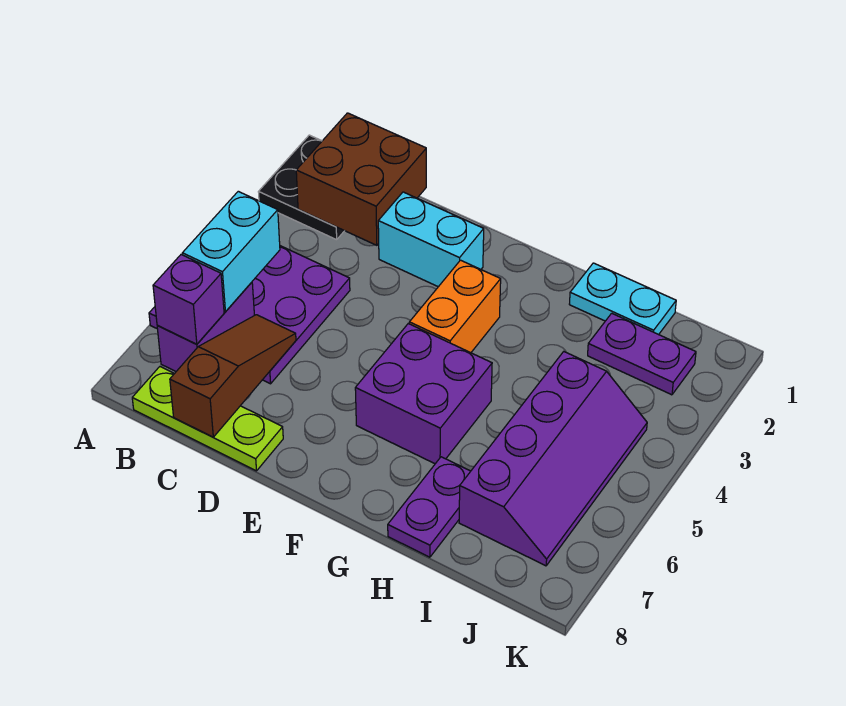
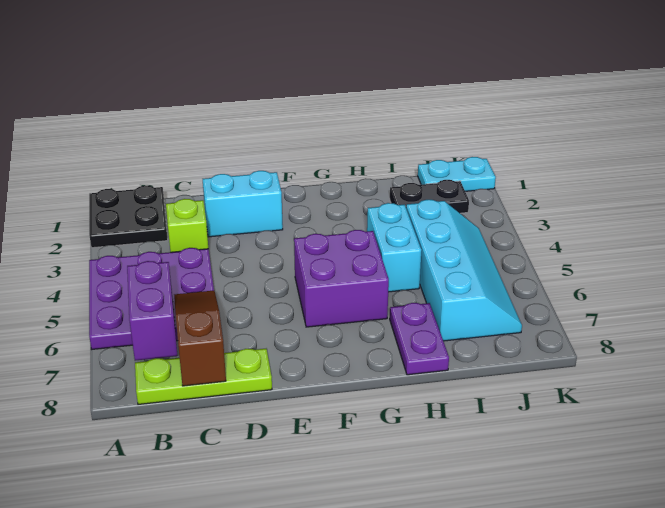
brown 2x2 brick [296,113,426,245] -> none
cyan 1x2 brick [182,191,280,312] -> cyan 1x2 brick moved to [367,203,421,292]
purple 1x1 brick [153,255,224,344] -> none
none -> lime 1x1 brick [166,199,208,252]
orange 1x2 brick [409,260,501,353] -> none
cyan 1x2 plate [569,263,676,335] -> cyan 1x2 plate moved to [418,157,496,191]
purple 1x2 plate [588,313,696,395] -> black 1x2 plate [390,180,469,213]
purple 2x4 slope [459,352,647,566] -> cyan 2x4 slope [406,200,522,341]

